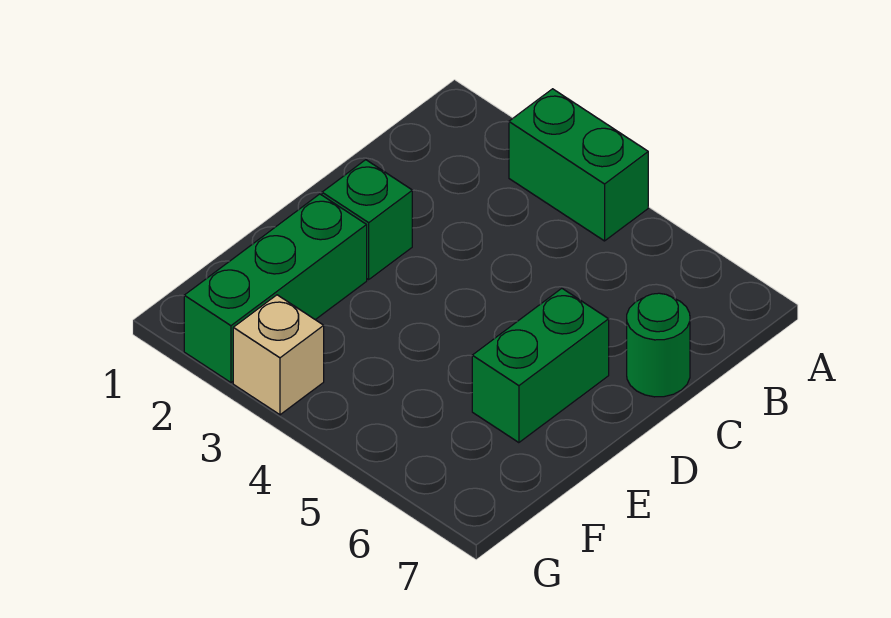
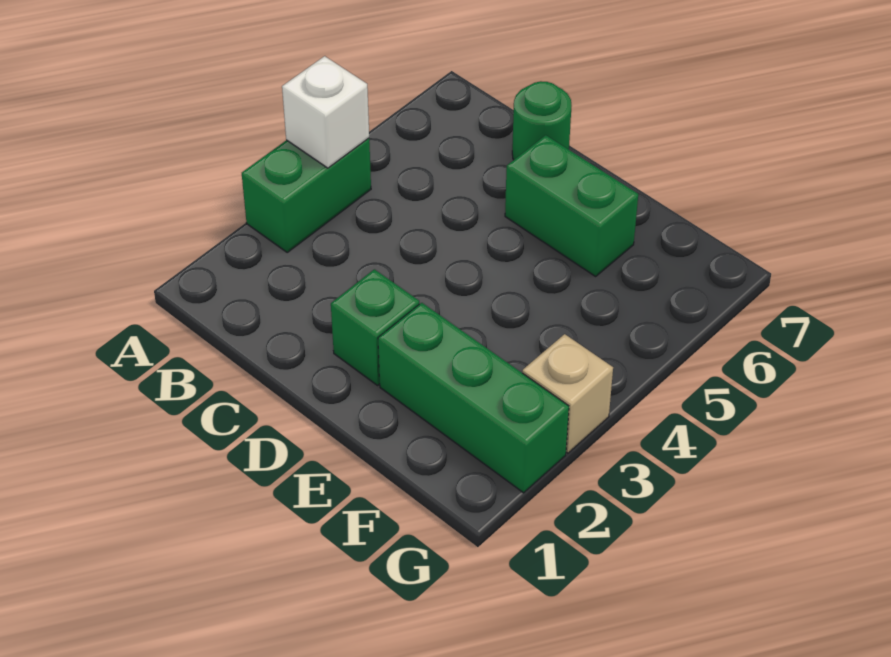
none -> white 1x1 brick [282,56,369,168]

